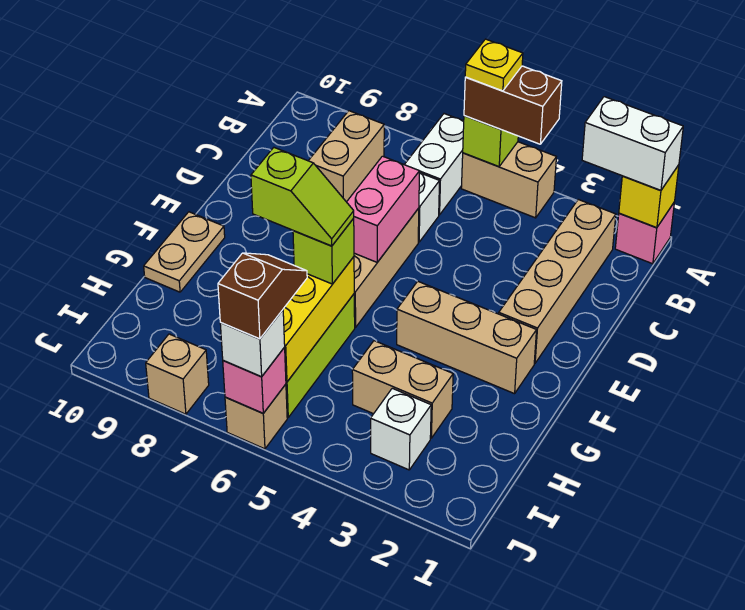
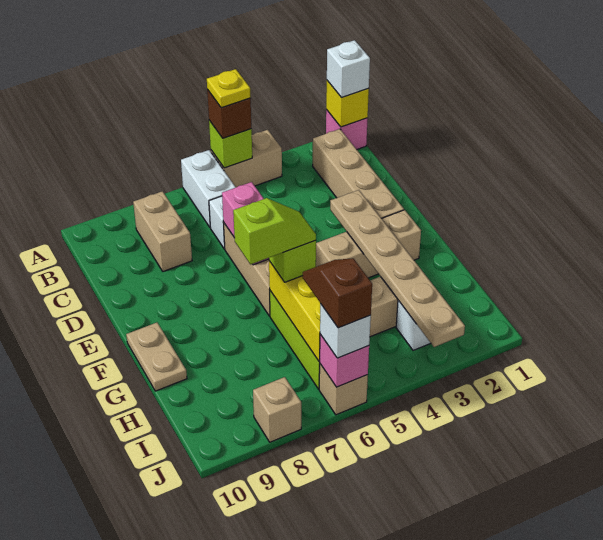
white 1x2 brick [582,97,683,190] -> white 1x1 brick [327,40,370,98]
brown 1x2 brick [464,66,562,144] -> brown 1x1 brick [207,90,251,138]
none -> tan 1x6 plate [330,190,465,347]

